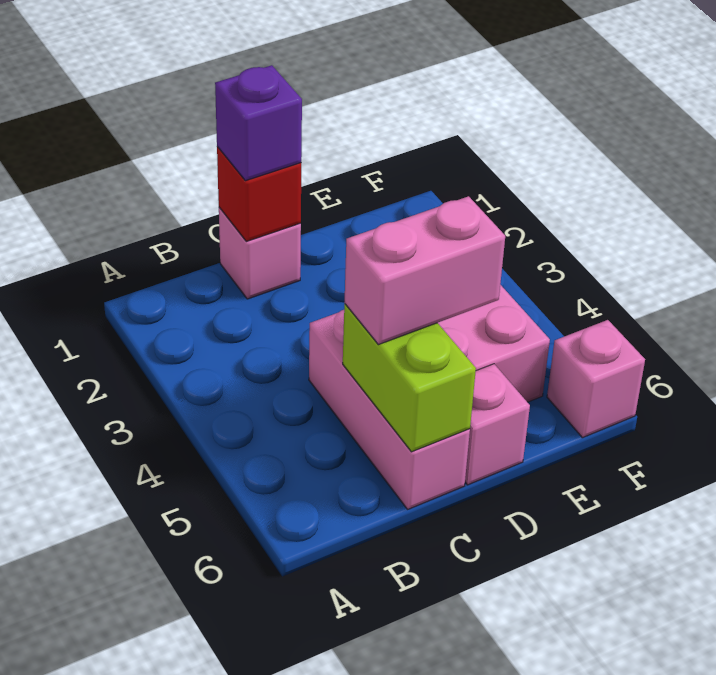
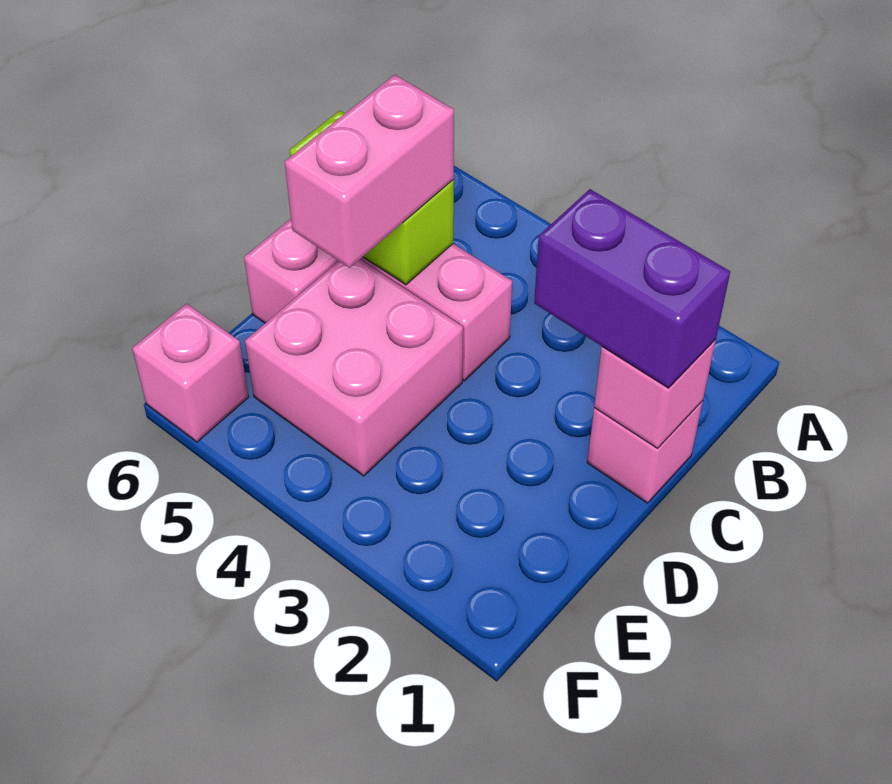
red 1x1 brick [217,147,301,241] -> pink 1x1 brick [594,339,716,448]
purple 1x1 brick [215,65,302,181] -> purple 1x2 brick [534,189,730,388]

